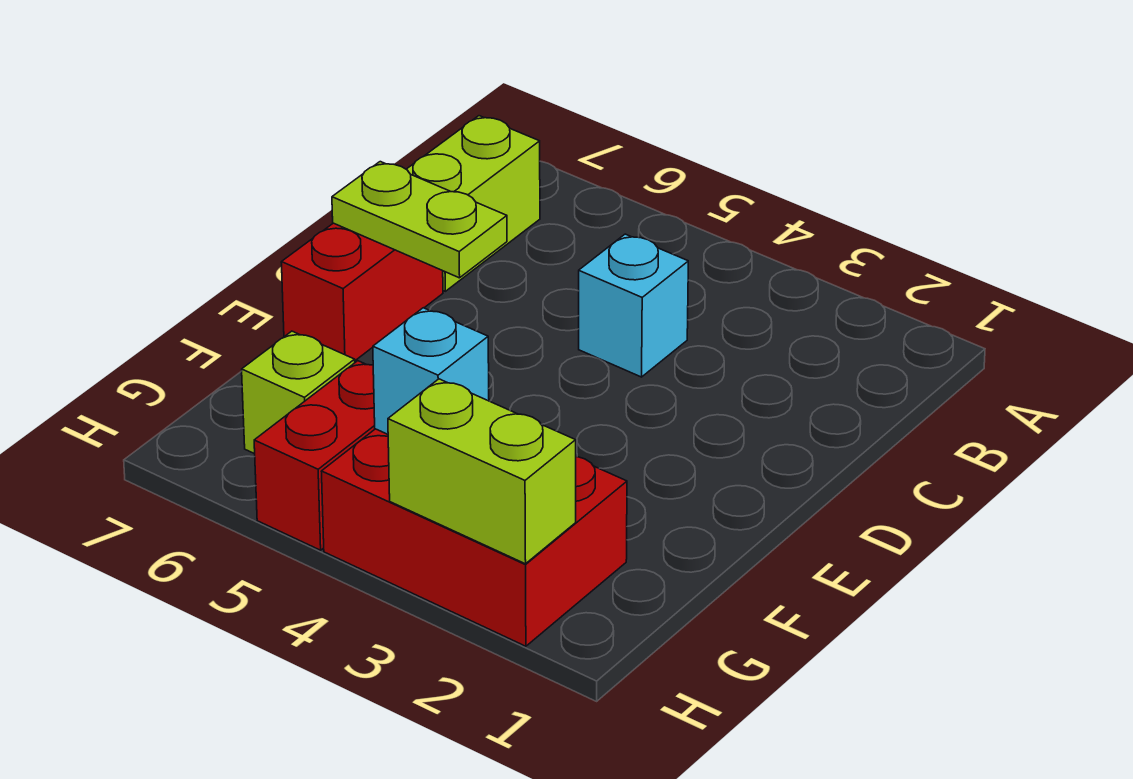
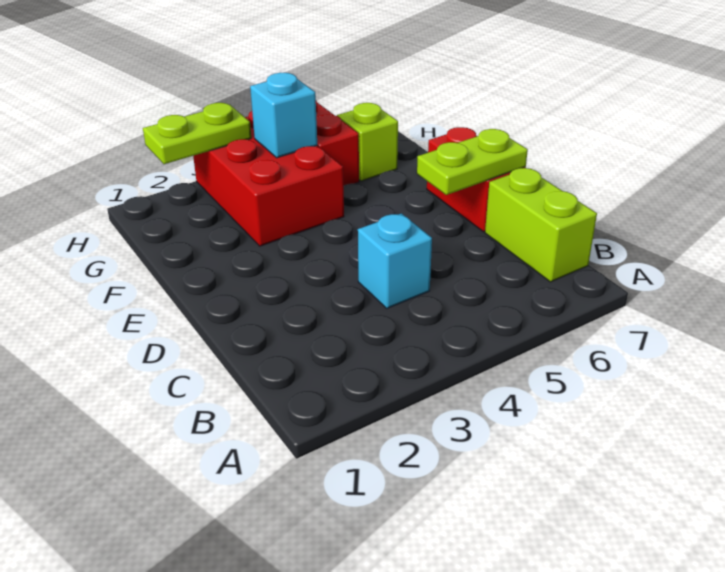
red 2x3 brick [321,429,627,646] -> red 2x3 brick turned to [193,111,344,246]
lime 1x2 brick [388,379,576,564] -> lime 1x2 plate [143,103,251,164]

